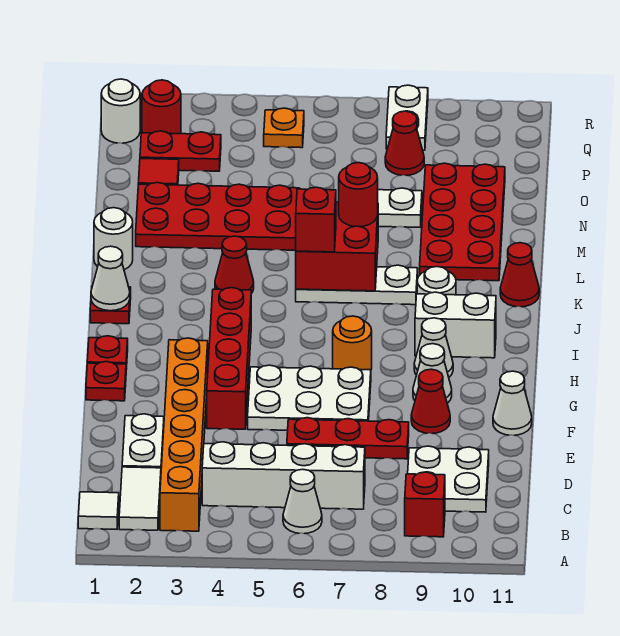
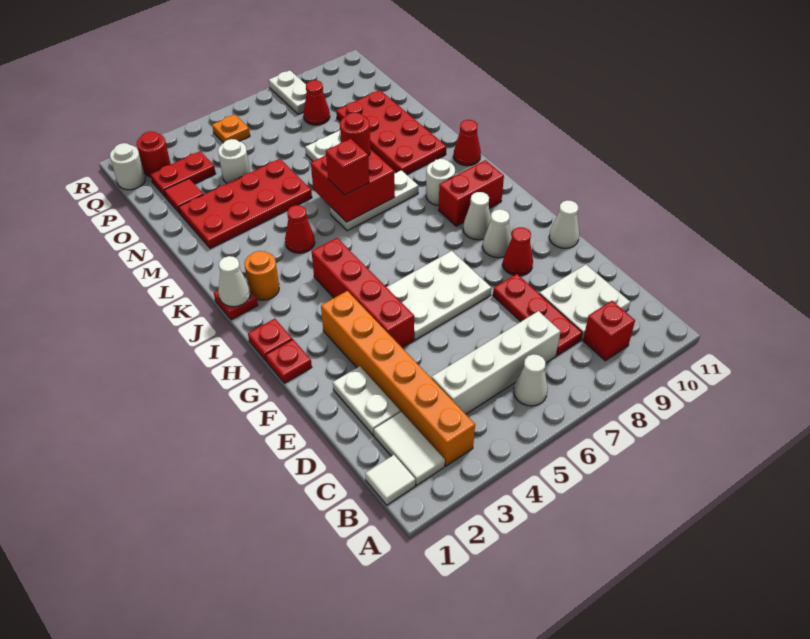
red 1x3 plate [287,418,409,459] -> red 1x3 plate turned to [493,274,582,355]
orange 1x1 round brick [333,316,372,370] -> orange 1x1 round brick moved to [244,251,279,300]
white 1x2 brick [415,292,496,358] -> red 1x2 brick [439,160,504,226]
white 1x1 round brick [94,208,133,270] -> white 1x1 round brick moved to [218,139,250,183]

